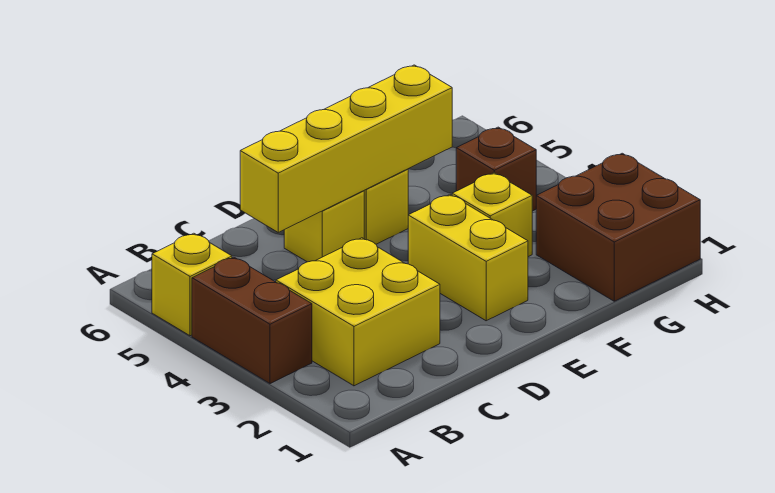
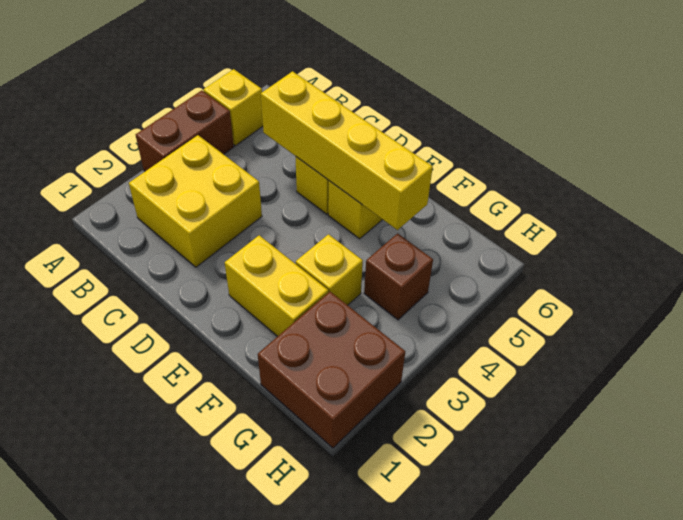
yellow 1x2 brick [408,195,528,321] -> yellow 1x2 brick turned to [225,235,328,336]

